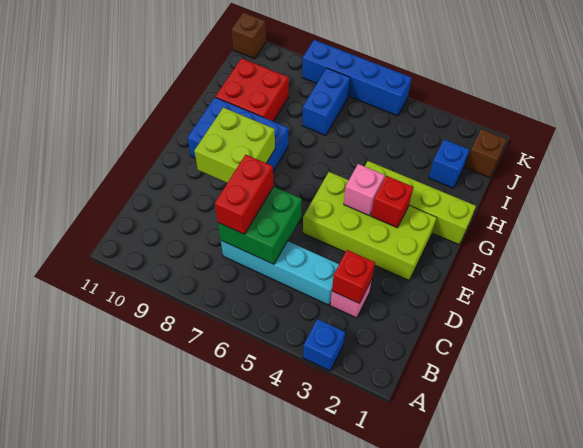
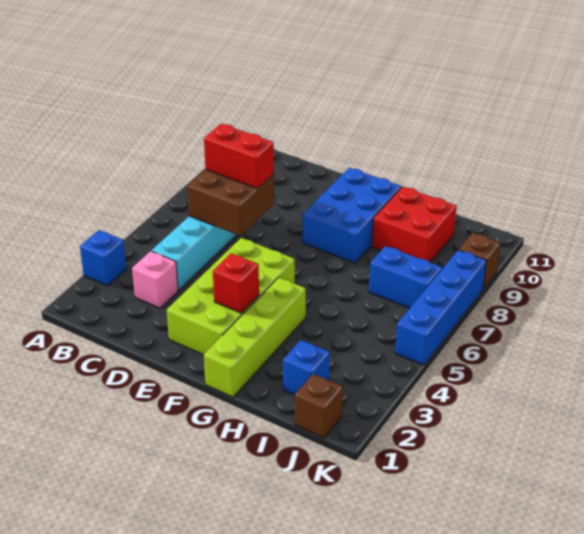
red 1x1 brick [332,250,375,303] -> none
green 2x2 brick [218,187,302,264] -> brown 2x2 brick [187,170,274,236]
lime 2x2 brick [194,108,275,183] -> none
pink 1x1 brick [344,164,385,216] -> none
brown 1x1 brick [231,12,266,59] -> brown 1x1 brick moved to [459,233,500,289]

